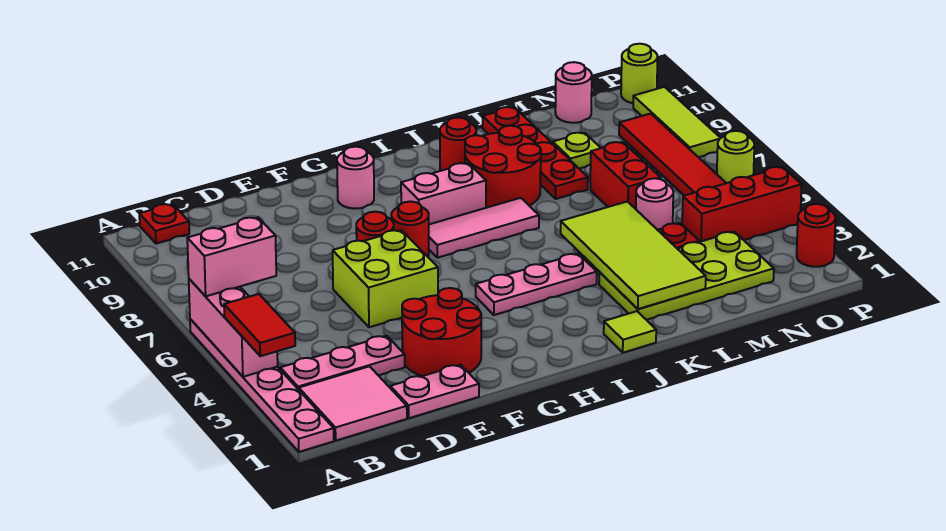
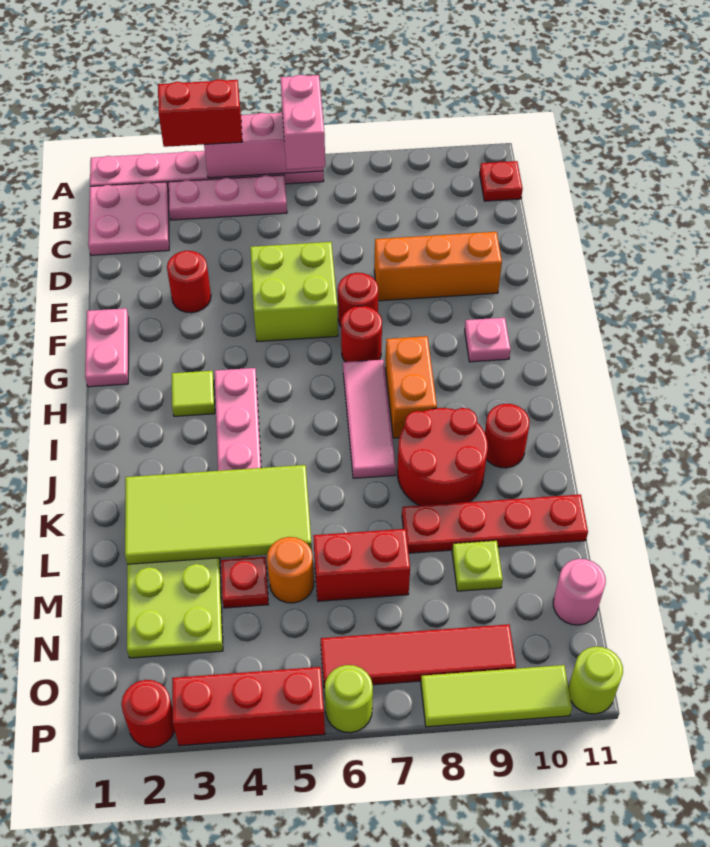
red 1x2 tile [224,294,295,356] -> red 1x2 brick [158,79,242,147]
pink 2x2 tile [299,366,407,441] -> pink 2x2 plate [88,182,169,255]
pink 1x3 plate [280,336,405,390] -> pink 1x3 plate turned to [169,175,287,220]
pink 1x2 plate [390,365,479,418] -> pink 1x2 plate moved to [85,308,129,387]
red 2x2 round brick [402,288,481,376] -> red 1x1 round brick [167,251,211,313]
none -> orange 1x3 brick [374,232,502,301]
pink 1x1 round brick [337,147,374,209] -> pink 1x1 plate [465,318,511,362]
pink 1x2 brick [401,163,486,224] -> orange 1x2 brick [385,336,437,438]
lime 1x1 tile [604,311,656,353] -> lime 1x1 tile moved to [172,371,215,416]
pink 1x1 round brick [636,178,673,230] -> orange 1x1 round brick [267,537,314,603]
red 1x3 brick [682,167,802,242] -> red 1x3 brick turned to [172,667,325,746]

